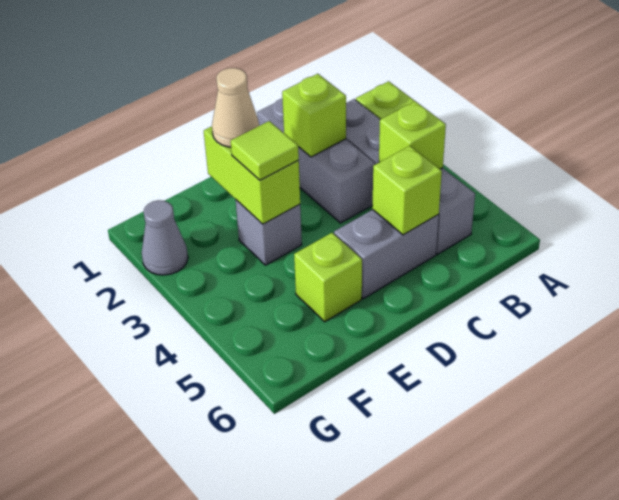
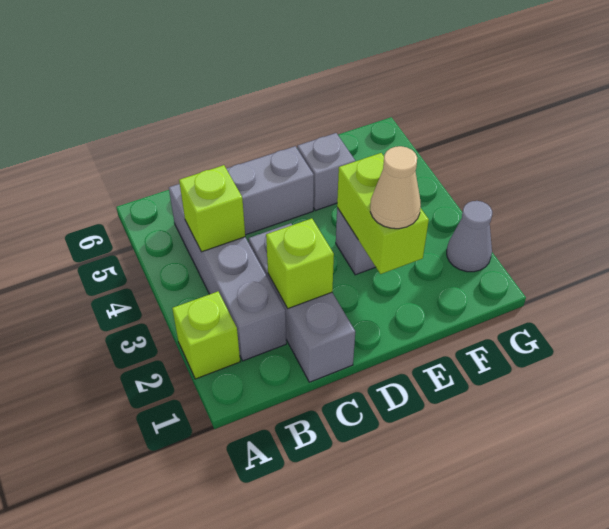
lime 1x1 brick [372,146,442,235] -> none
lime 1x1 tile [231,121,299,180] -> none
lime 1x1 brick [294,233,362,322] -> grey 1x1 brick [297,133,355,211]

